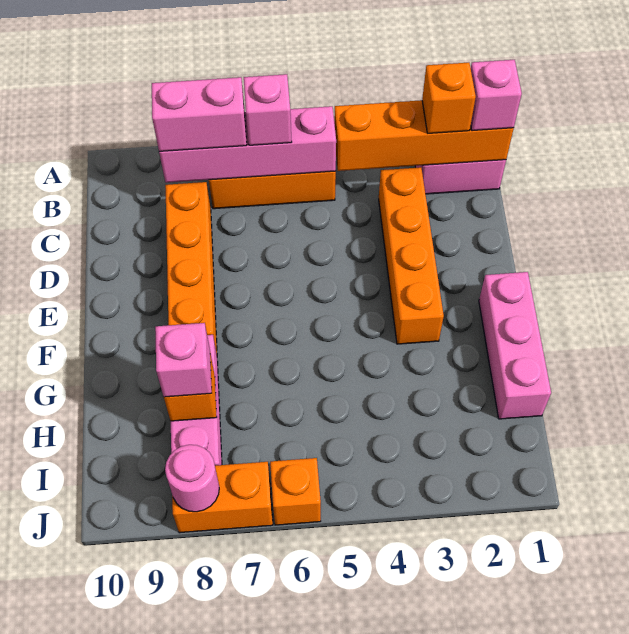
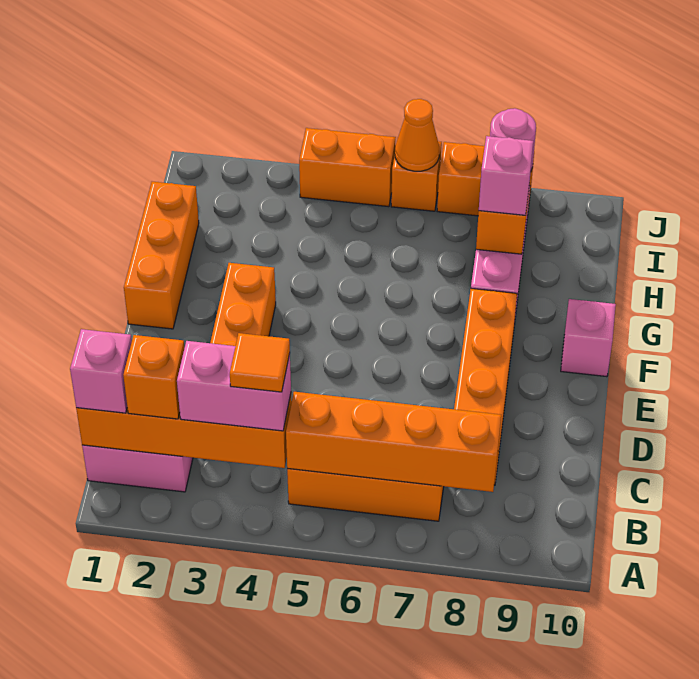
none -> orange 1x1 tile [230,333,290,392]
pink 1x4 brick [159,106,336,183] -> orange 1x4 brick [286,392,501,492]
pink 1x1 brick [244,74,292,145] -> pink 1x1 brick moved to [561,299,616,377]
pink 1x2 brick [152,77,247,151] -> pink 1x2 brick moved to [177,341,291,431]
pink 1x3 brick [479,272,551,419] -> orange 1x3 brick [124,182,199,329]
none -> orange 1x2 brick [299,128,396,207]
none -> orange 1x1 cone [395,99,439,171]

